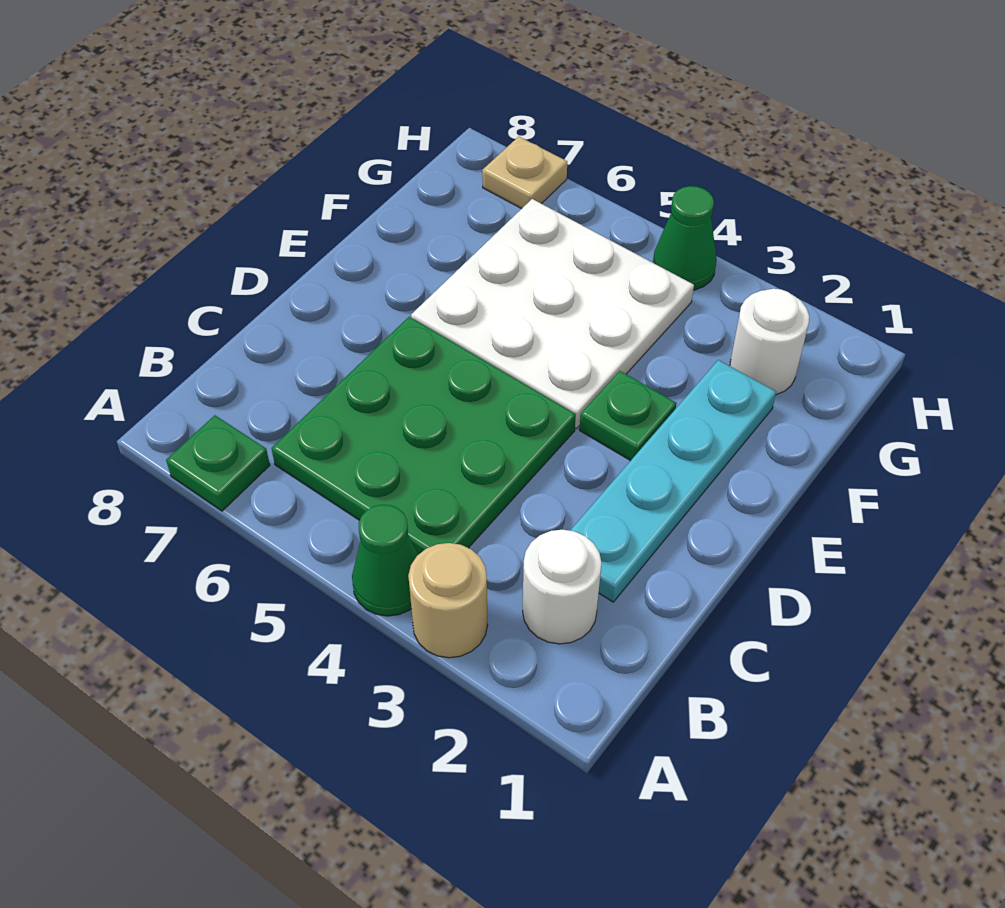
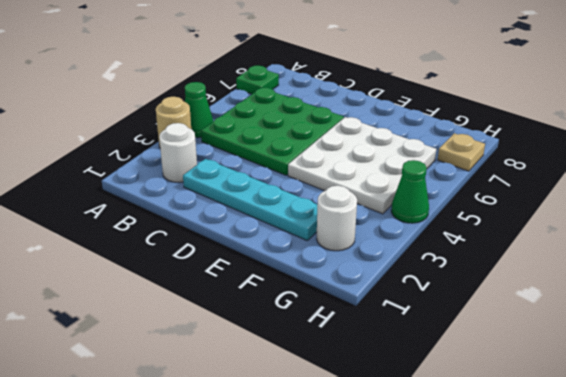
green 1x1 plate [579,371,676,461] -> none

